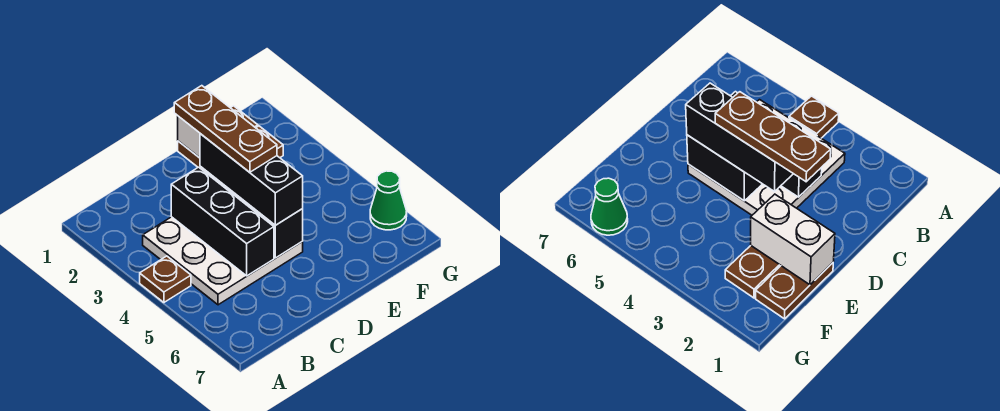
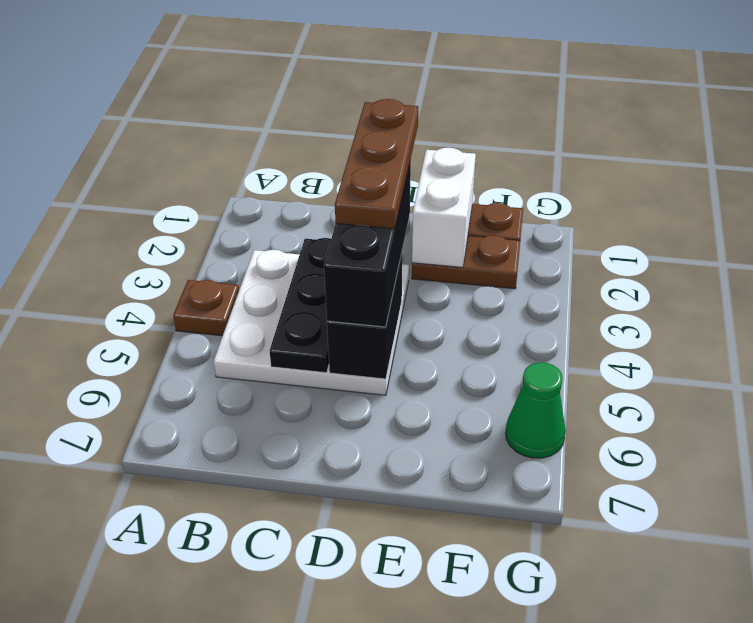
black 1x3 brick [171,167,274,276] -> black 1x3 plate [270,238,331,373]

